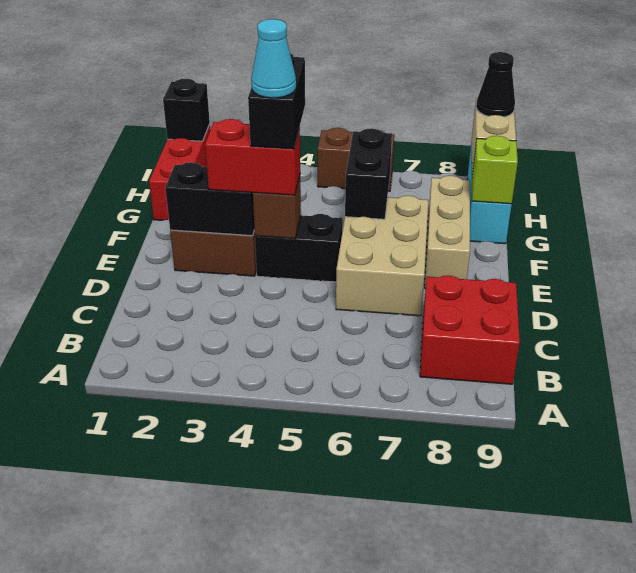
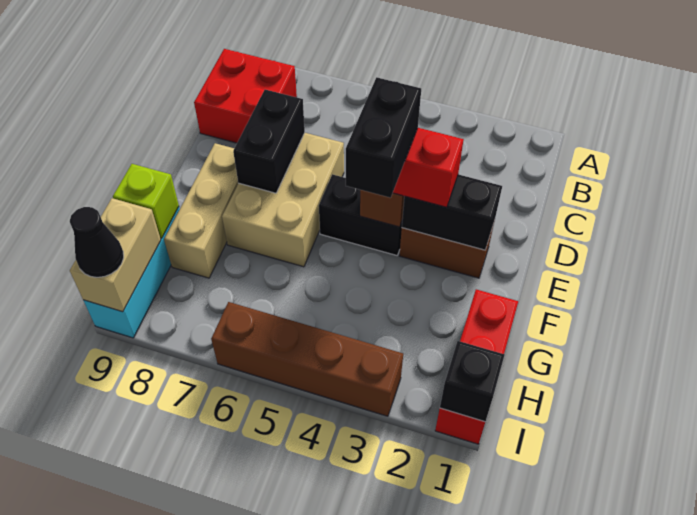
cyan 1x1 cone [251,19,296,98] -> none
black 1x2 brick [345,128,392,219] -> black 1x2 brick moved to [233,90,305,193]
brown 1x2 brick [318,128,394,191] -> brown 1x4 brick [211,302,403,416]

